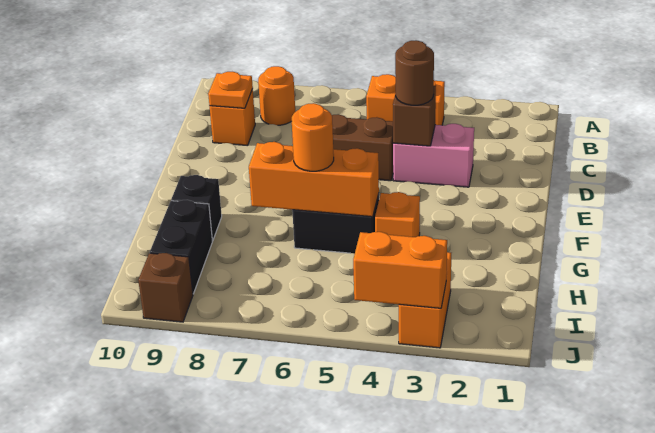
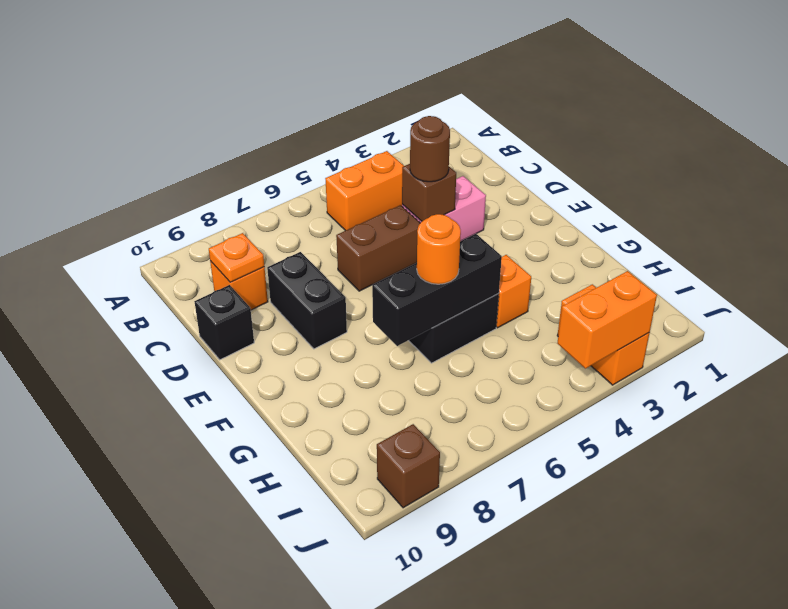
orange 1x1 round brick [258,66,295,125] -> none
orange 1x3 brick [249,142,379,217] -> black 1x3 brick [372,234,502,346]
black 1x1 brick [171,175,222,241] -> black 1x1 brick moved to [194,285,254,360]
black 1x2 brick [150,200,213,294] -> black 1x2 brick moved to [267,252,347,349]

